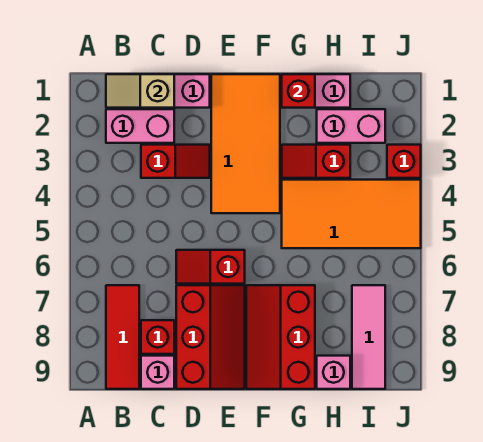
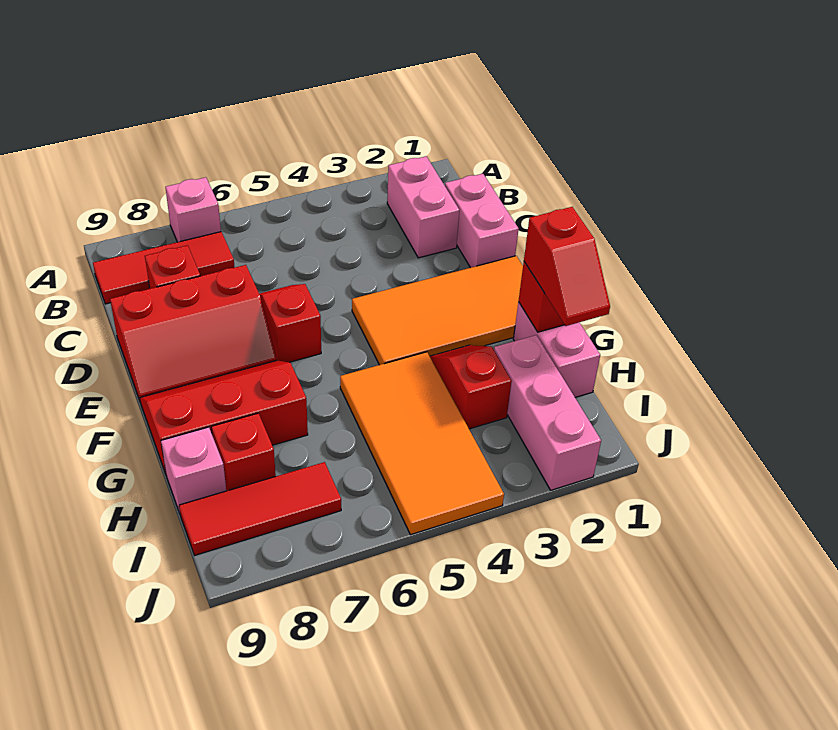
tan 1x2 slope [106,74,174,108] -> none
red 1x2 slope [141,145,210,178] -> red 1x2 slope moved to [524,207,610,326]
pink 1x1 brick [141,356,174,389] -> pink 1x1 brick moved to [165,177,221,242]
pink 1x2 brick [317,109,385,143] -> pink 1x3 brick [494,335,601,490]
pink 1x3 tile [352,285,385,389] -> red 1x3 tile [179,462,341,555]
red 1x1 brick [387,145,421,178] -> red 1x1 brick moved to [212,413,276,491]

